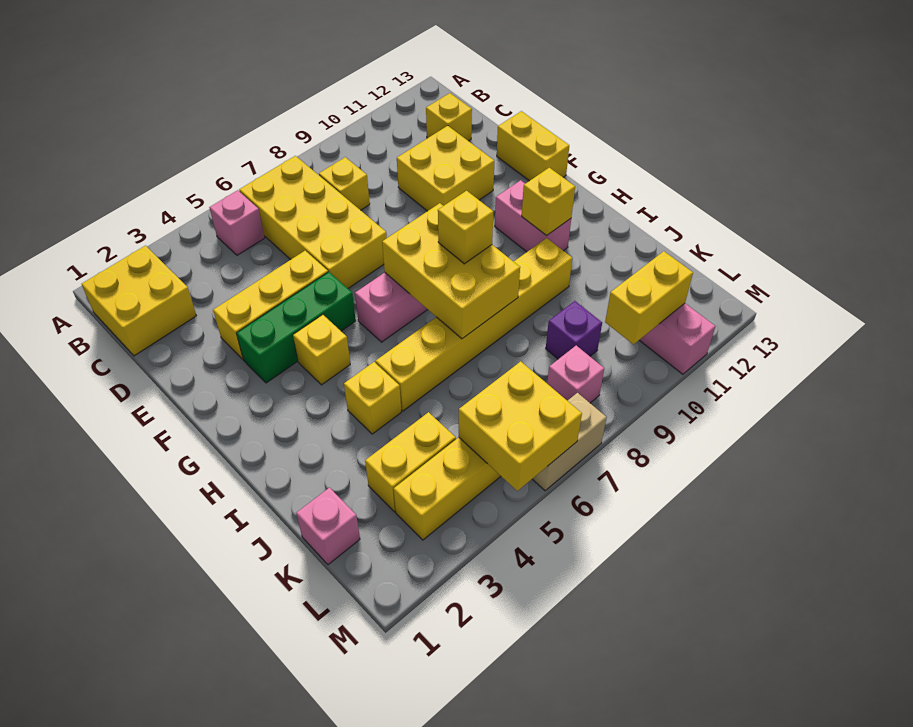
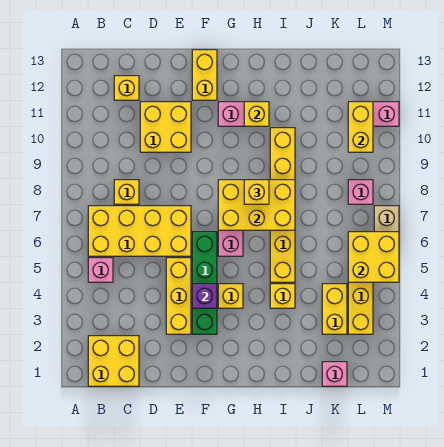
yellow 1x2 brick [497,111,569,181] -> yellow 1x2 brick turned to [192,50,217,100]
green 1x3 brick [237,272,356,383] -> green 1x4 brick [192,232,217,334]
purple 1x1 brick [546,301,602,359] -> purple 1x1 brick moved to [192,284,217,308]

